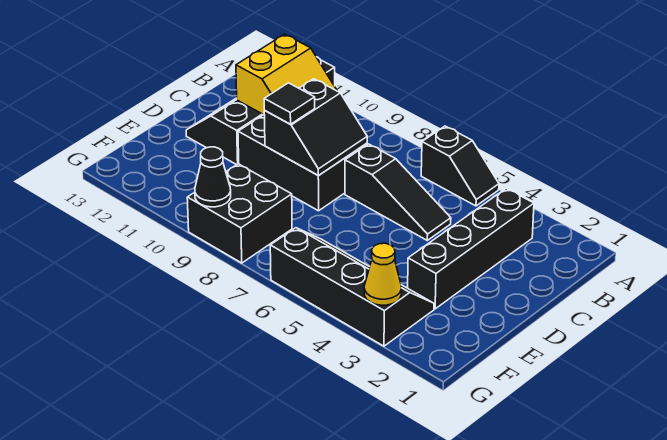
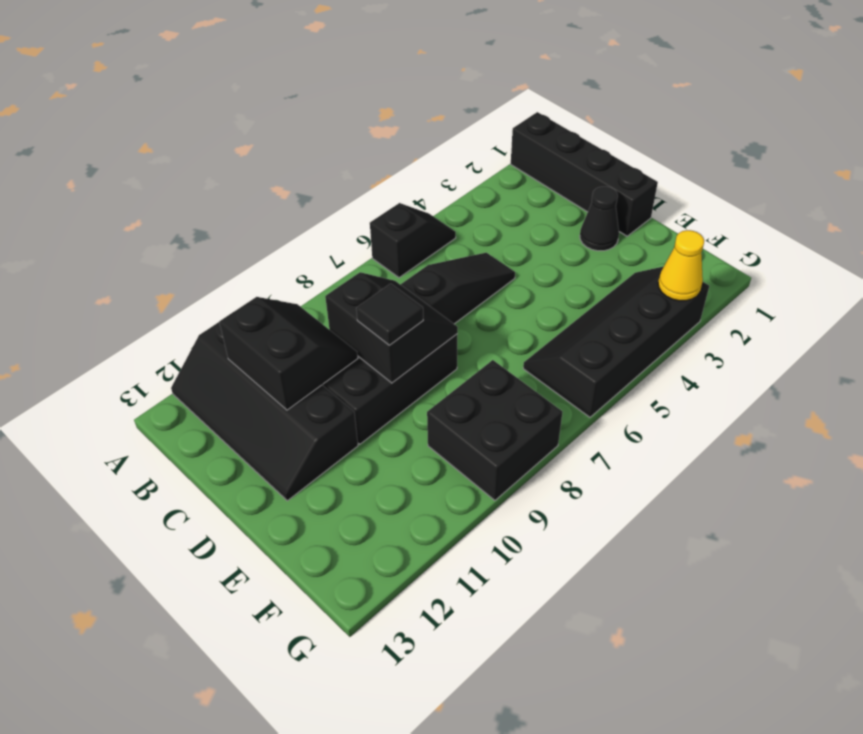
black 1x4 brick [408,188,534,309] -> black 1x4 brick moved to [511,112,658,236]
yellow 2x2 slope [236,34,337,115] -> black 2x2 slope [219,297,358,410]
black 1x1 cone [195,147,231,207] -> black 1x1 cone moved to [580,187,619,251]

